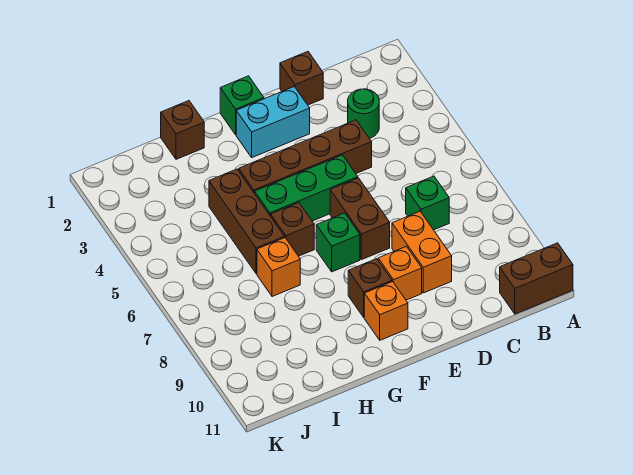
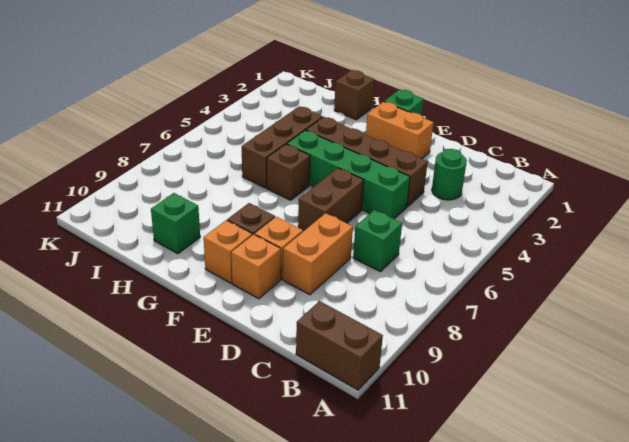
brown 1x1 brick [280,52,323,105] -> none
cyan 1x2 brick [236,87,310,157] -> orange 1x2 brick [366,102,434,159]
green 1x3 brick [255,155,358,221] -> green 1x4 brick [287,130,410,219]
green 1x1 brick [316,213,360,272] -> green 1x1 brick moved to [151,193,200,254]
orange 1x1 brick [257,238,300,297] -> orange 1x1 brick moved to [231,234,281,299]

